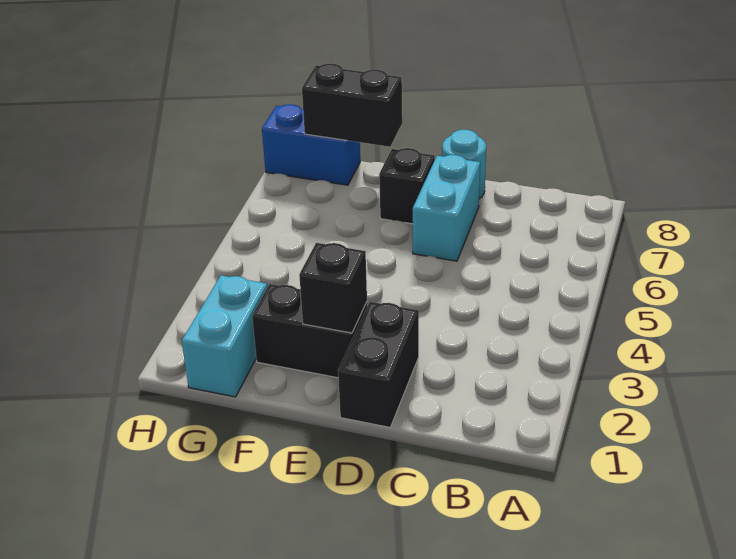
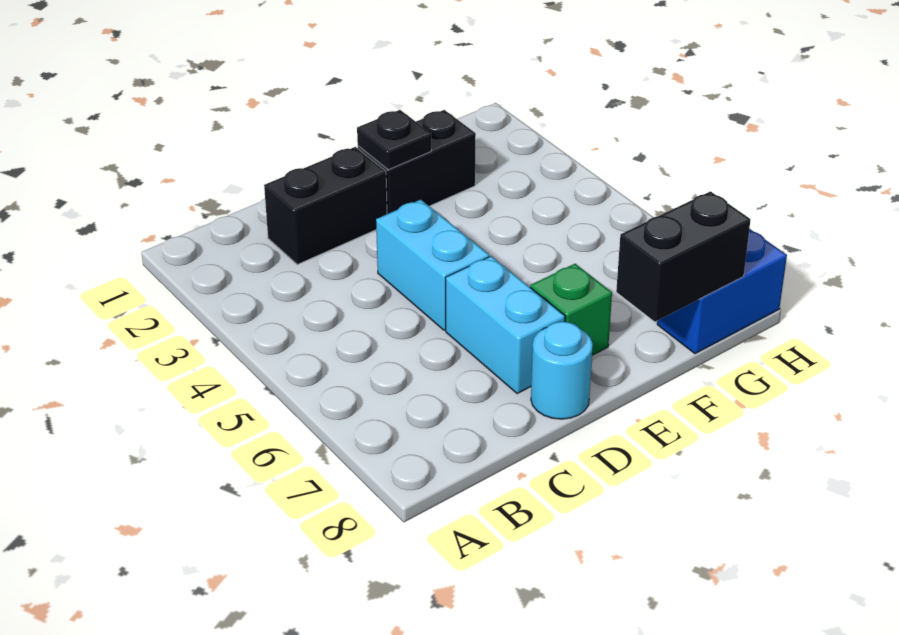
black 1x2 brick [338,302,419,427] -> black 1x2 brick turned to [264,147,387,264]
black 1x1 brick [299,243,367,333] -> black 1x1 plate [357,110,431,170]
black 1x1 brick [379,148,435,224] -> green 1x1 brick [530,264,612,355]
cyan 1x2 brick [182,275,267,397] -> cyan 1x2 brick moved to [376,200,489,330]

